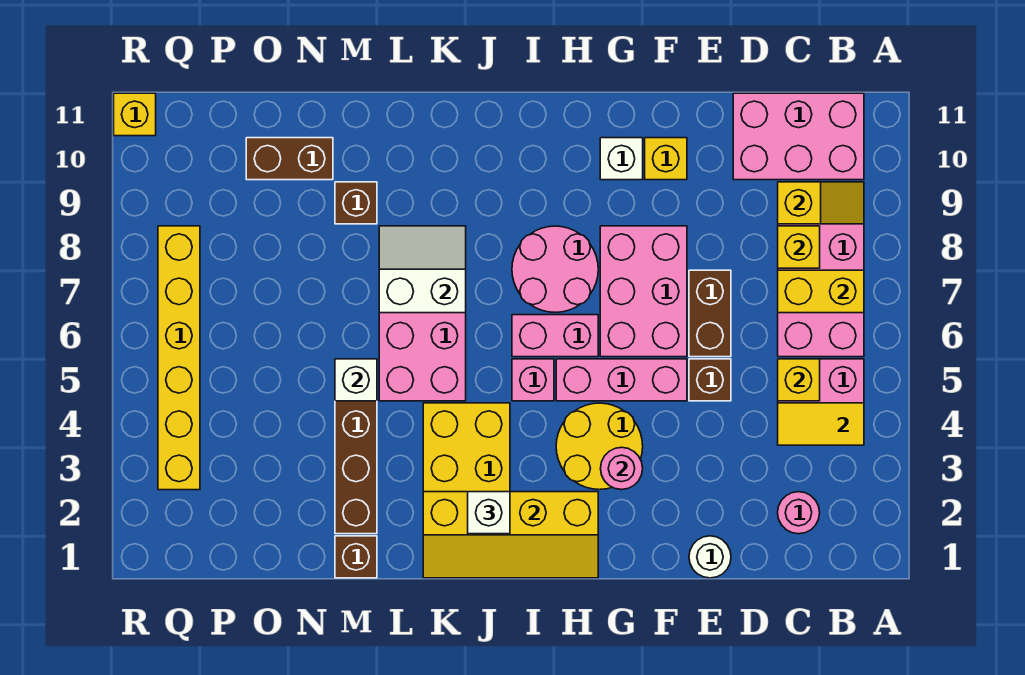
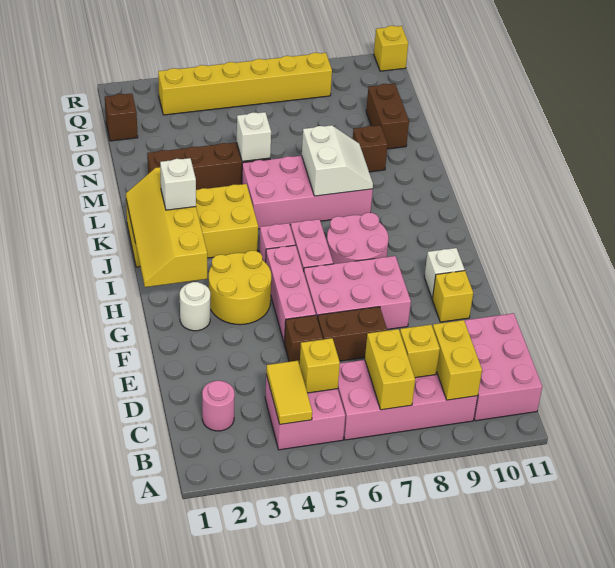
yellow 1x2 slope [778,182,864,224] -> yellow 1x2 brick [433,320,482,400]
white 1x1 round brick [689,536,731,578] -> white 1x1 round brick moved to [180,282,210,331]
pink 1x1 round brick [601,447,643,489] -> none
brown 1x1 brick [335,536,377,578] -> brown 1x1 brick moved to [105,94,138,141]

